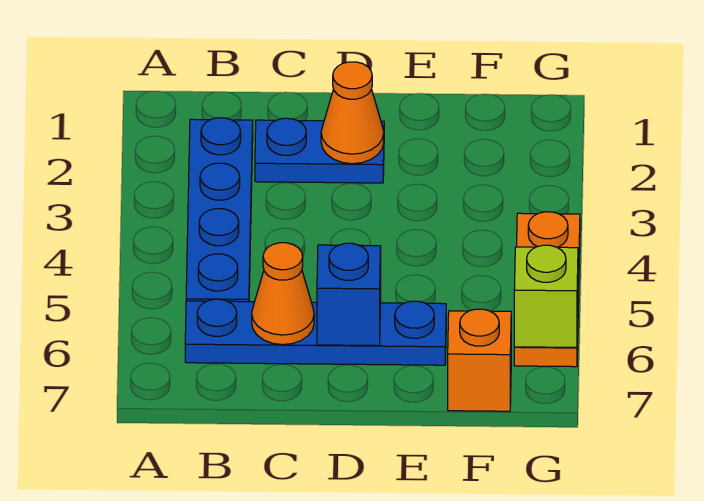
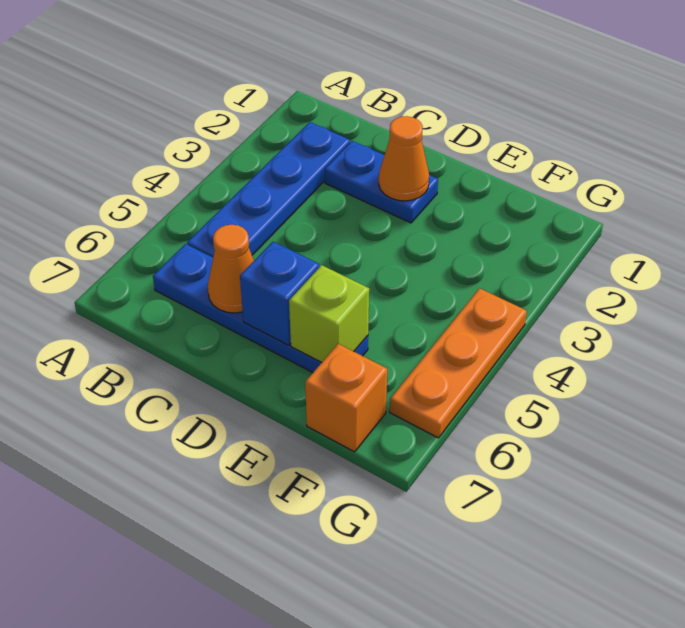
lime 1x1 brick [514,245,578,347] -> lime 1x1 brick moved to [289,265,369,363]

